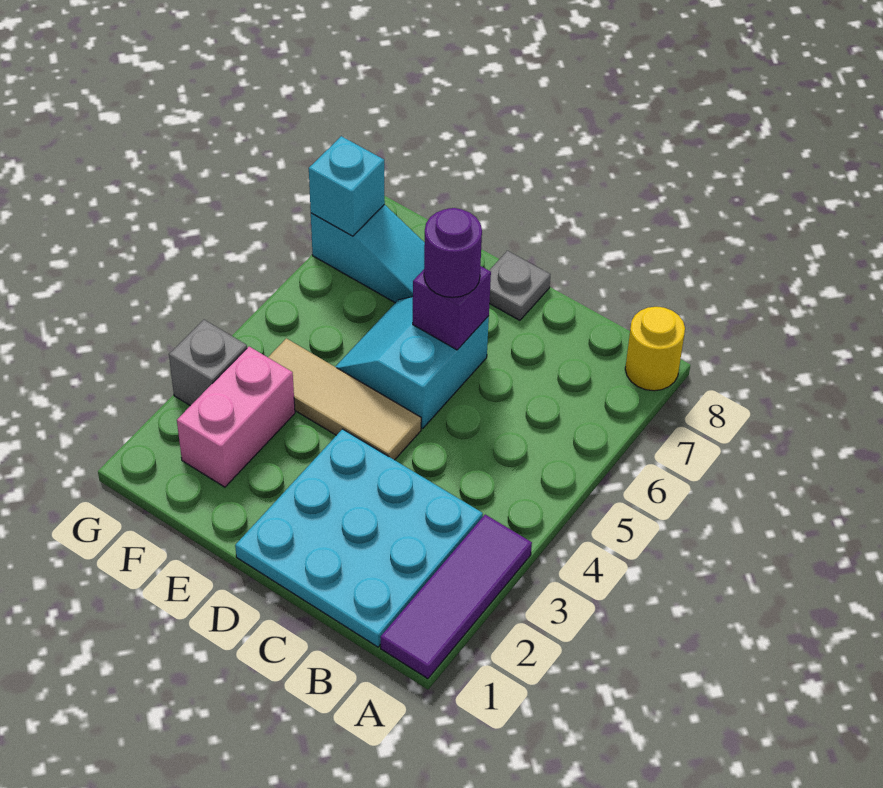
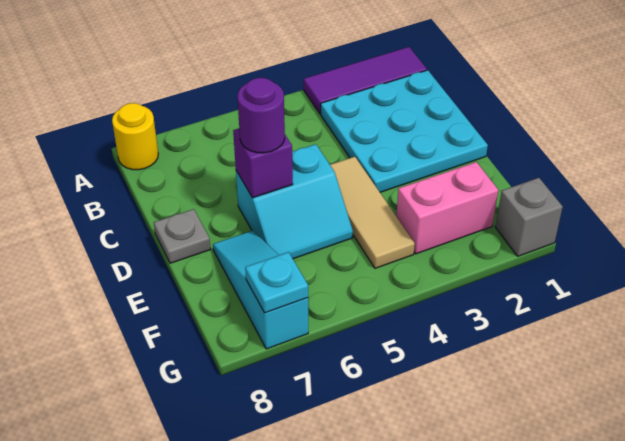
grey 1x1 brick [169,320,247,406] -> grey 1x1 brick moved to [496,178,563,256]
cyan 1x1 brick [309,136,385,236] -> cyan 1x1 plate [245,252,308,313]

